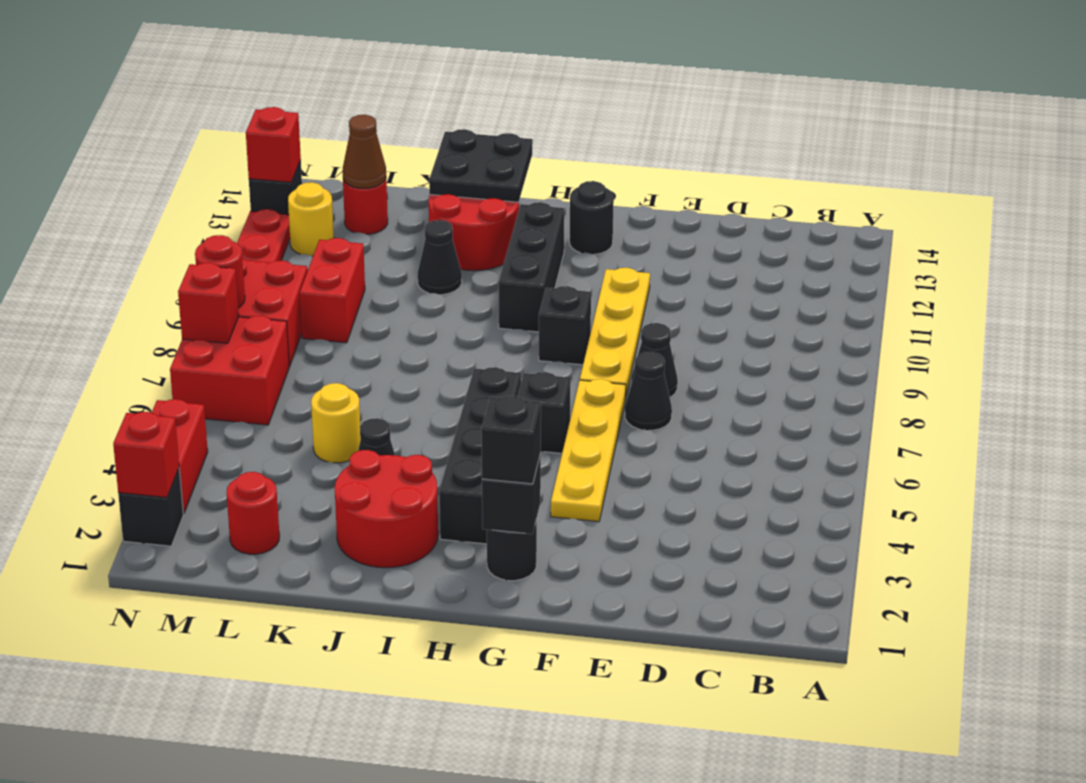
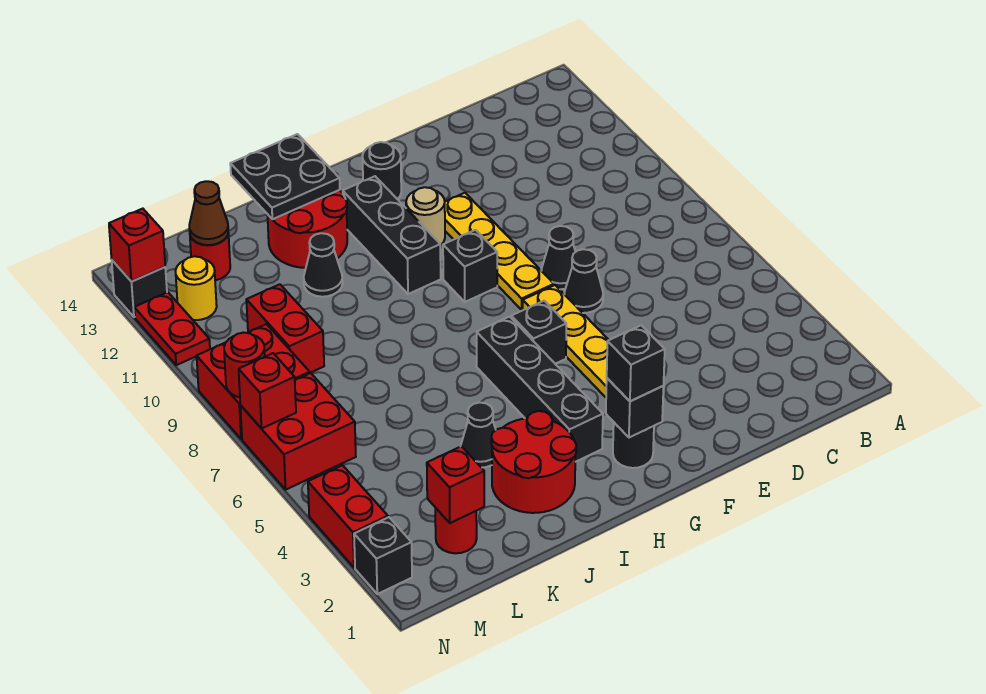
none -> tan 1x1 round brick [406,187,445,246]
yellow 1x1 round brick [311,383,361,463] -> none
red 1x1 brick [113,412,179,498] -> red 1x1 brick moved to [427,446,484,523]

